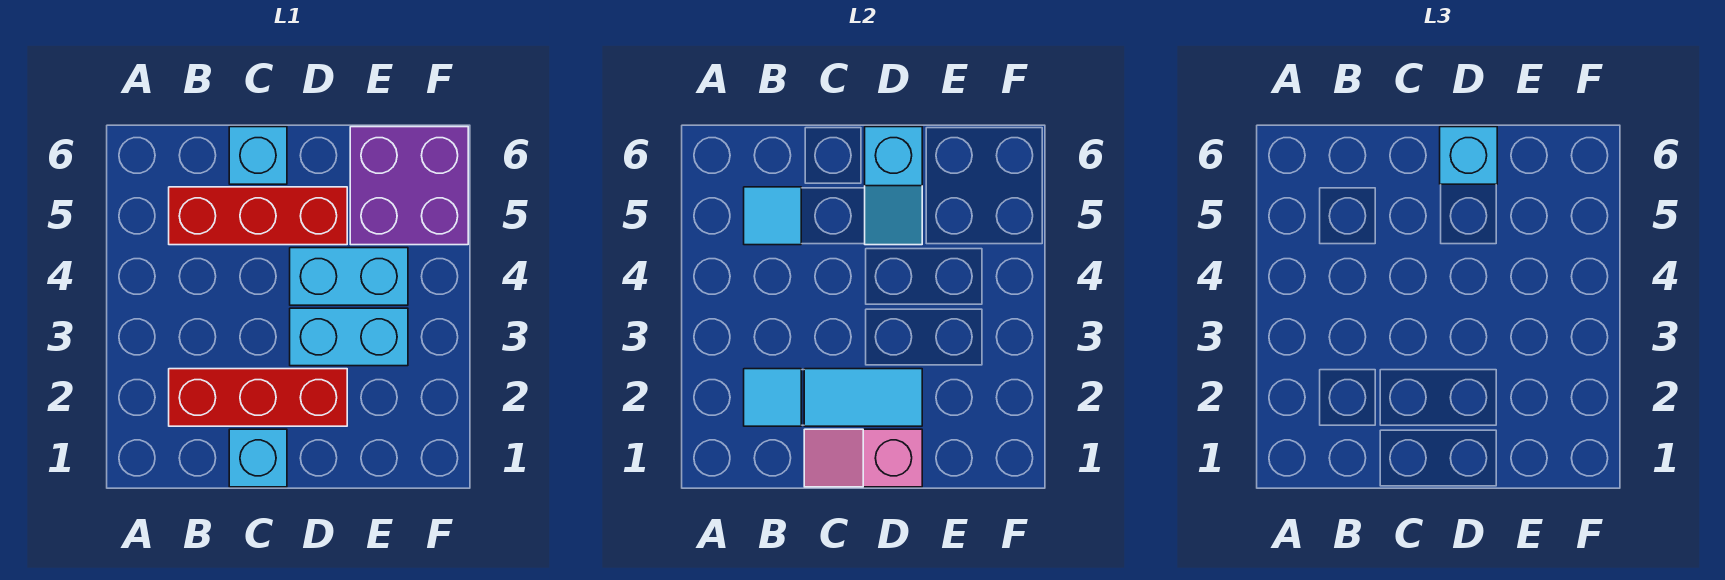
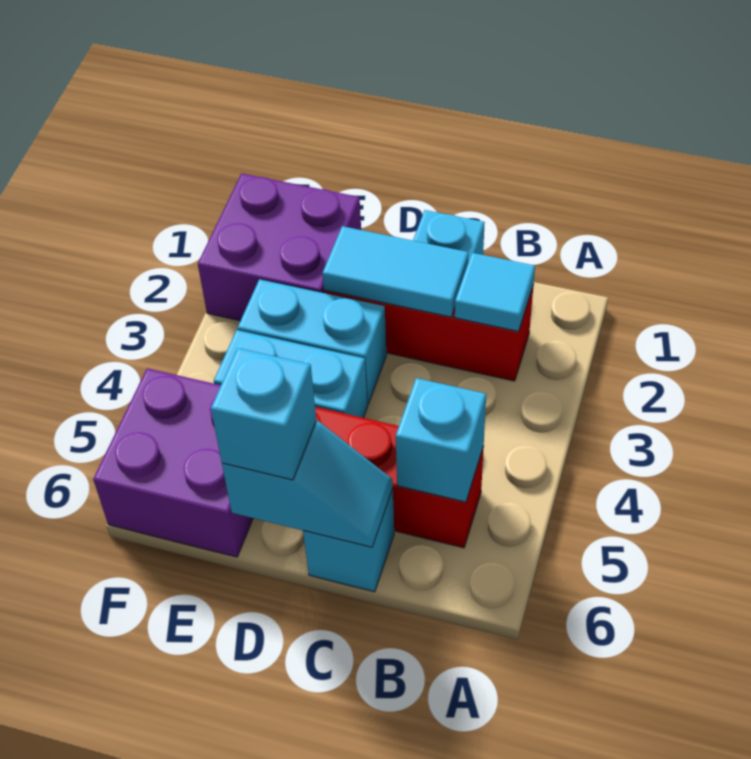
cyan 1x1 tile [744,187,801,245] -> cyan 1x1 brick [396,378,486,502]
pink 1x2 slope [804,429,922,487] -> none
cyan 1x2 slope [865,127,922,245] -> cyan 1x2 slope turned to [222,421,393,547]
none -> purple 2x2 brick [198,173,361,321]

